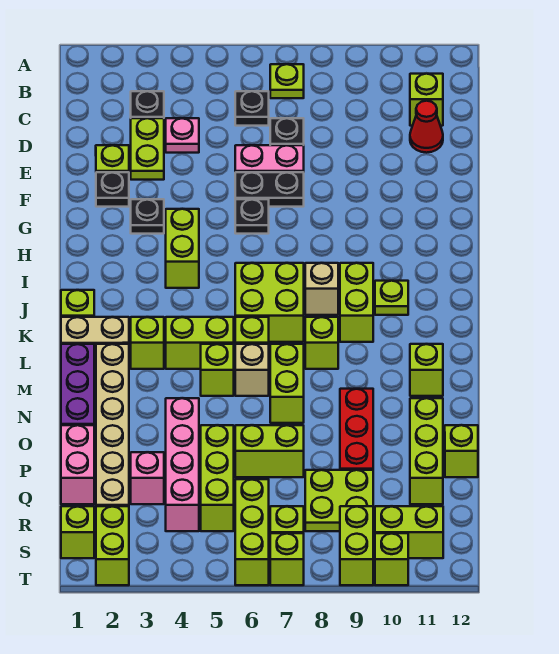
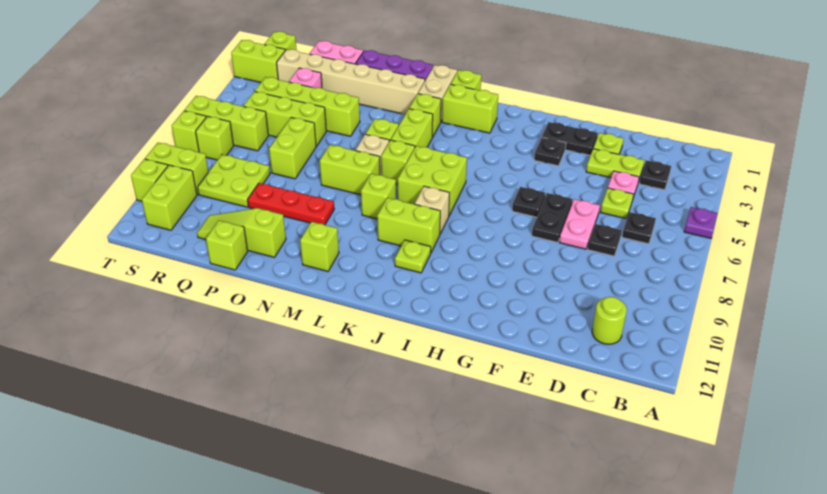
none -> purple 1x1 plate [684,207,717,238]
lime 1x1 plate [270,64,304,98] -> lime 1x1 plate moved to [601,188,634,219]
lime 1x1 brick [410,74,443,126] -> lime 1x1 round brick [592,297,627,344]
red 1x1 cone [410,101,443,153] -> none
black 1x1 plate [96,172,129,207] -> black 1x2 plate [542,122,598,155]
lime 1x2 brick [166,209,199,288] -> lime 1x2 brick moved to [442,84,498,133]
pink 1x4 brick [166,398,199,531] -> lime 1x4 brick [255,77,360,136]
lime 1x3 brick [410,398,443,504] -> lime 1x3 slope [197,208,286,257]

